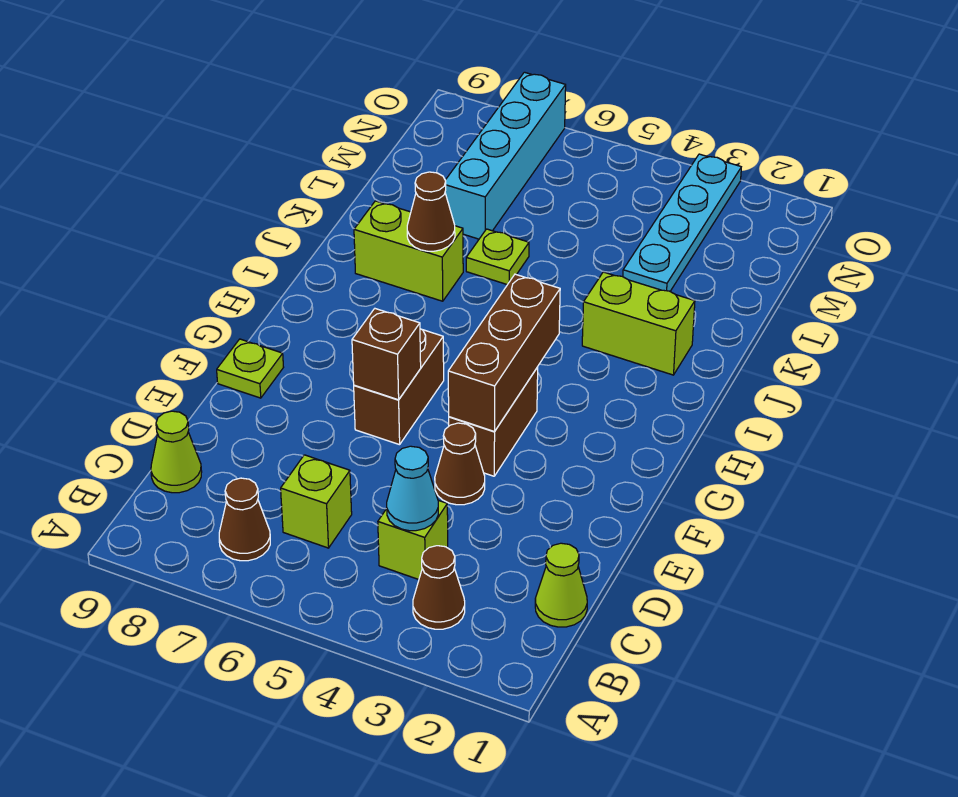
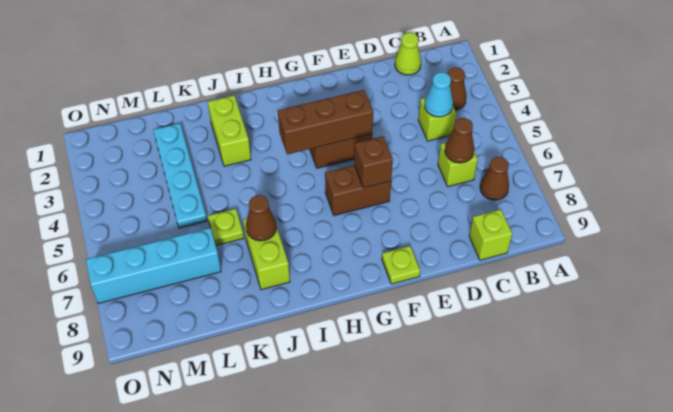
lime 1x1 cone [151,411,202,493] -> lime 1x1 brick [469,209,512,260]
brown 1x1 cone [435,423,485,505] -> brown 1x1 cone moved to [445,118,474,163]
cyan 1x4 plate [623,154,741,291] -> cyan 1x4 plate turned to [153,123,207,228]

